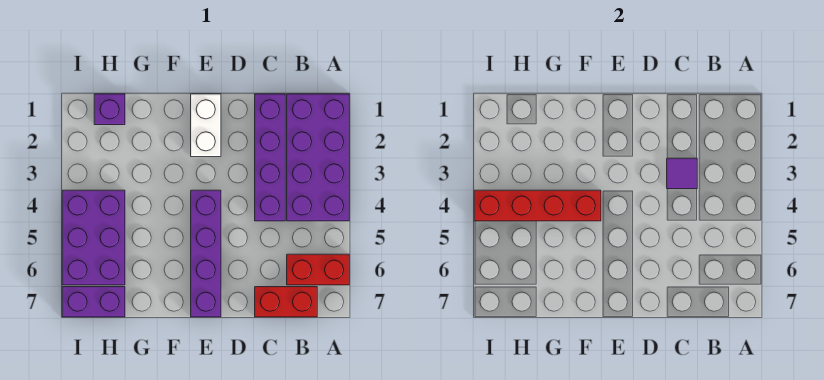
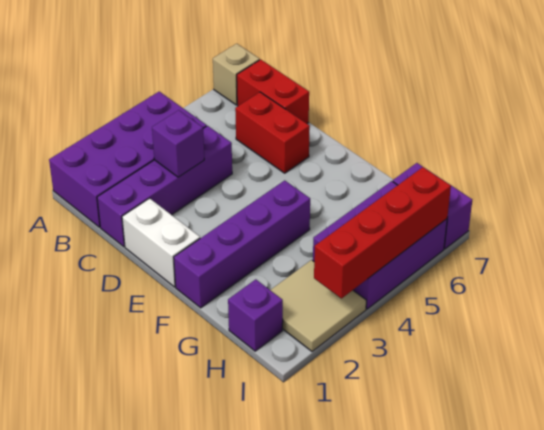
red 1x2 brick [287,254,349,285] -> red 1x2 brick moved to [235,92,310,173]
none -> tan 1x1 brick [213,44,260,105]
purple 1x1 tile [667,158,697,189] -> purple 1x1 brick [152,110,204,177]
white 1x2 brick [191,94,221,157] -> white 1x2 brick turned to [122,198,200,287]
purple 1x4 brick [191,190,221,317] -> purple 1x4 brick moved to [174,180,310,308]
red 1x4 brick [474,190,601,221] -> red 1x4 brick turned to [314,167,451,298]
none -> tan 2x2 tile [271,260,366,352]

